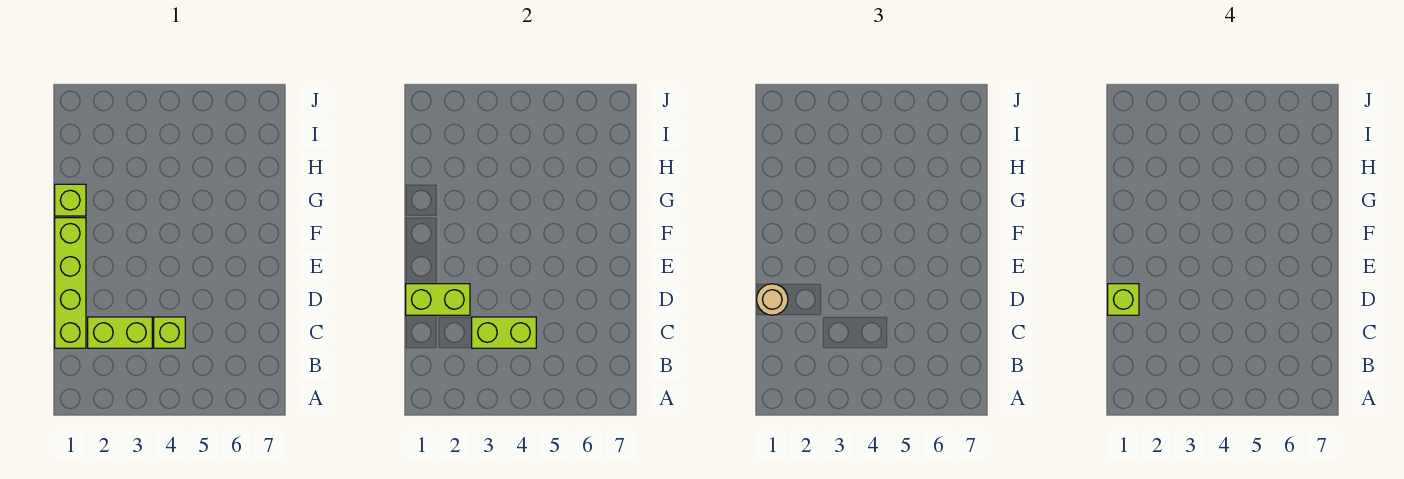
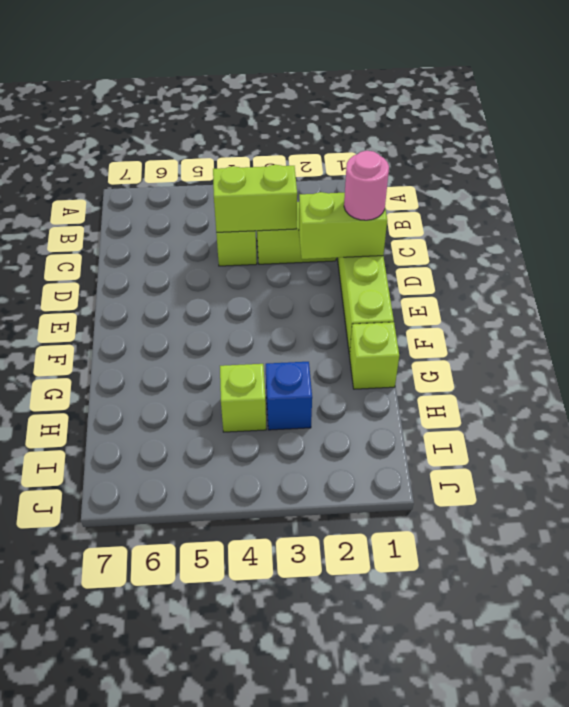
tan 1x1 round brick [757,284,788,315] -> pink 1x1 round brick [344,151,389,220]
lime 1x1 brick [1108,284,1139,315] -> lime 1x1 brick moved to [220,364,266,432]
none -> blue 1x1 brick [266,362,312,430]

